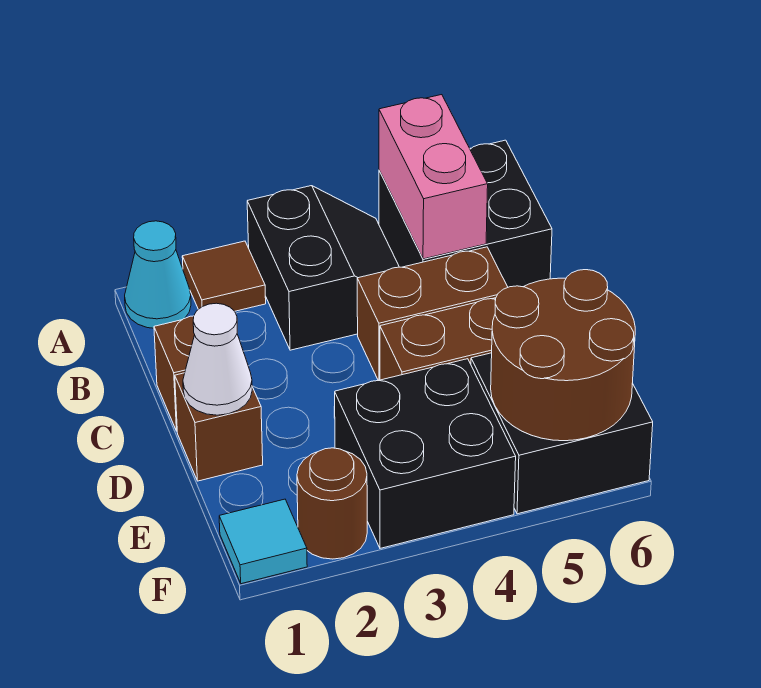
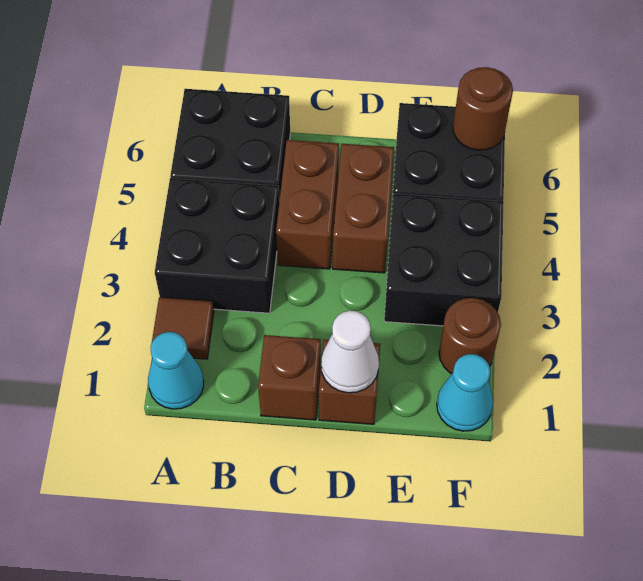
black 2x2 slope [247,186,399,350] -> black 2x2 brick [155,178,279,313]
pink 1x2 brick [379,95,488,259] -> none
brown 2x2 round brick [491,270,635,441] -> brown 1x1 round brick [453,67,513,150]
cyan 1x1 tile [219,499,307,584] -> cyan 1x1 cone [437,354,493,431]

